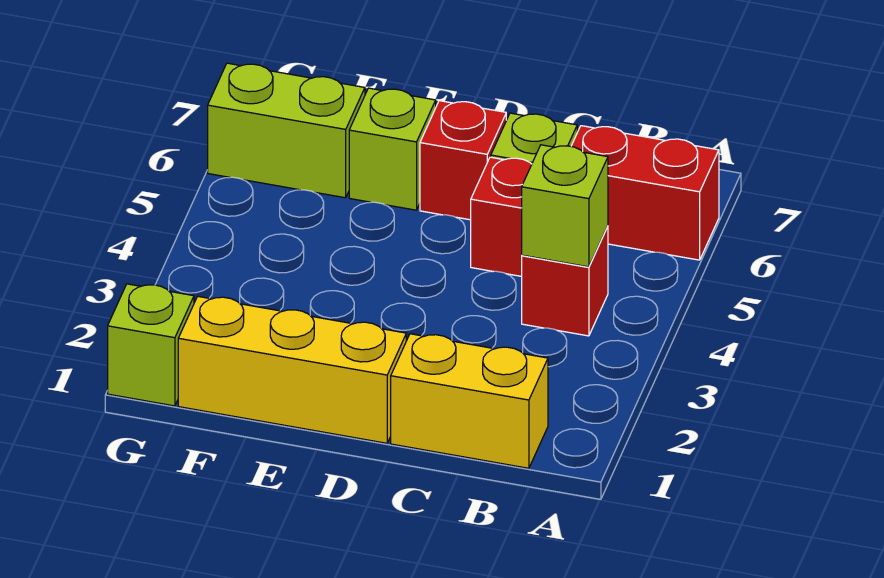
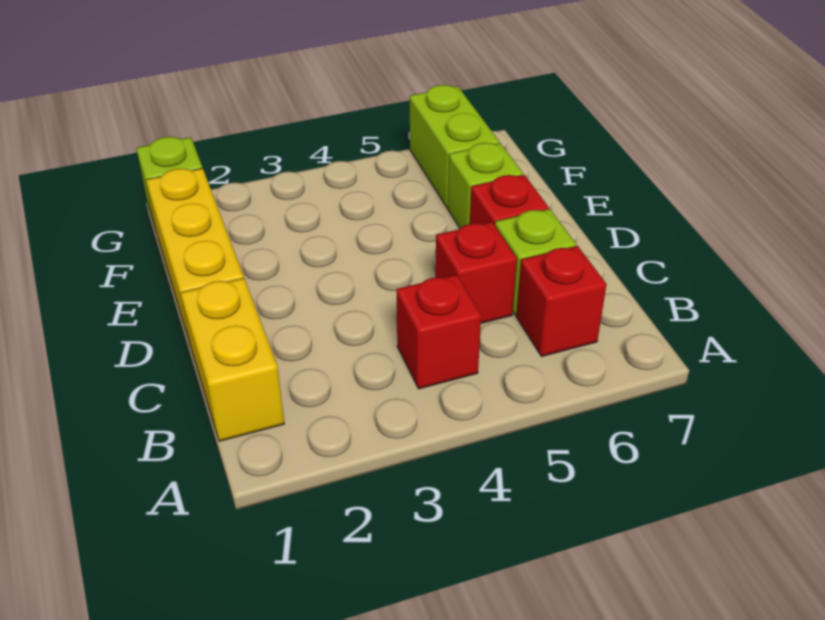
red 1x2 brick [571,126,719,260] -> red 1x1 brick [516,246,606,357]
lime 1x1 brick [522,145,608,267] -> none

